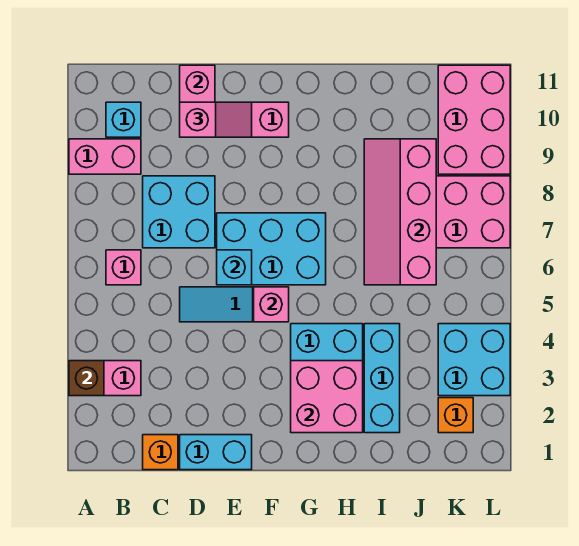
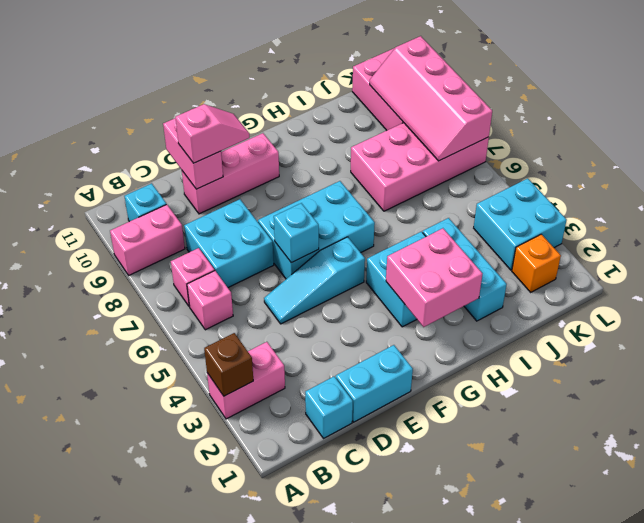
orange 1x1 brick [143,435,178,470] -> cyan 1x1 brick [305,376,353,439]
pink 1x1 brick [254,287,289,322] -> pink 1x1 brick moved to [171,248,215,307]
pink 2x4 slope [364,139,436,285] -> pink 2x4 slope moved to [370,36,492,161]

